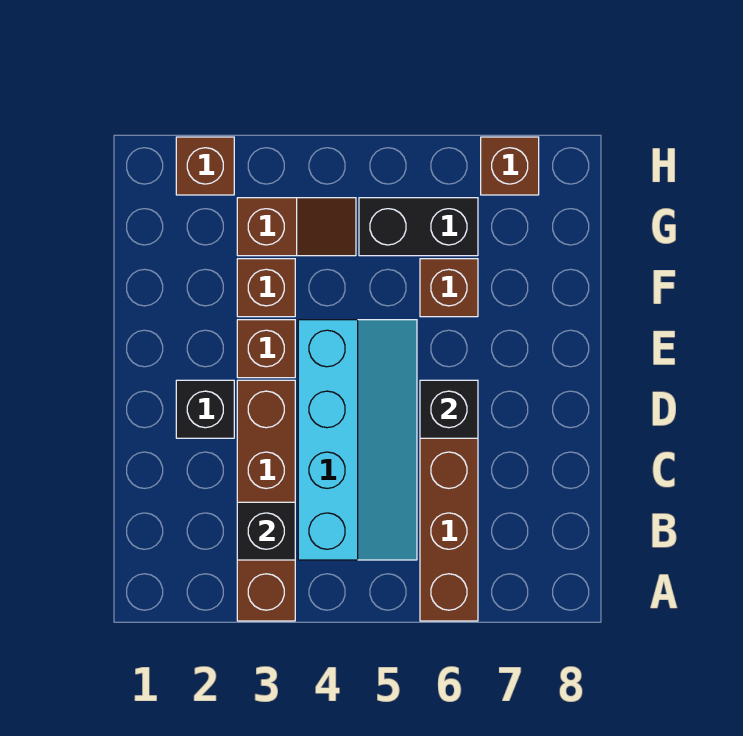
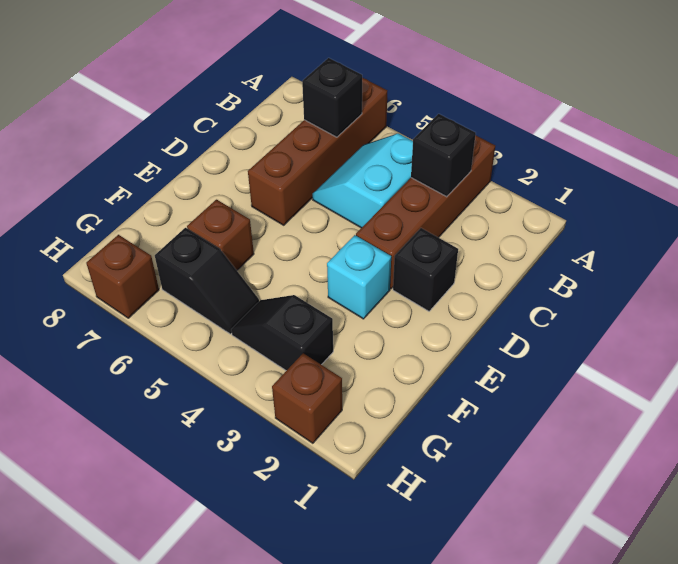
cyan 2x4 slope [298,320,417,560] -> cyan 2x2 slope [313,133,413,228]
black 1x1 brick [420,380,478,438] -> black 1x1 brick moved to [302,58,362,137]
brown 1x1 brick [237,320,295,378] -> cyan 1x1 brick [327,235,391,319]
brown 1x1 brick [237,259,295,317] -> none
brown 1x2 slope [237,198,356,256] -> black 1x2 slope [231,295,333,371]
black 1x2 brick [359,198,478,256] -> black 1x2 slope [155,228,259,334]

